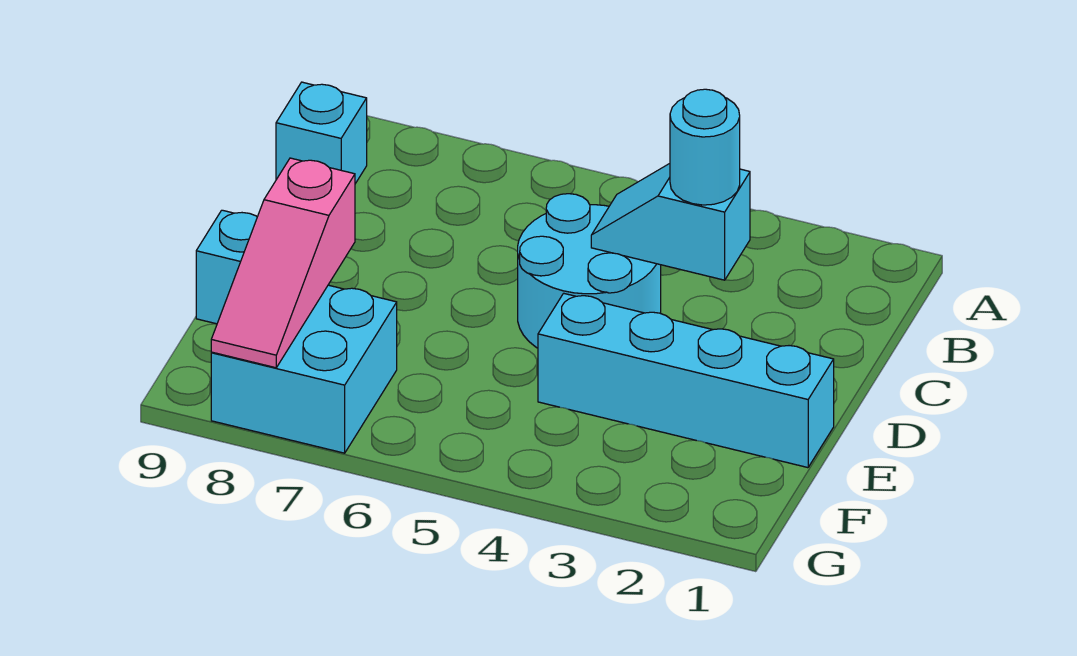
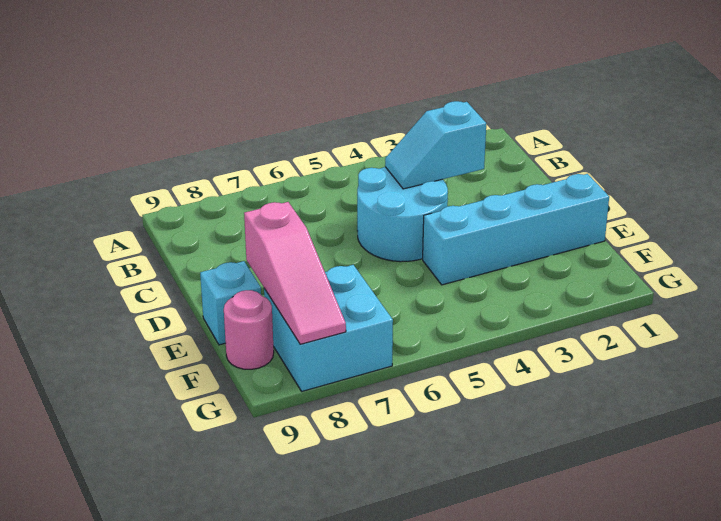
cyan 1x1 brick [276,82,367,184] -> none
cyan 1x1 round brick [670,89,740,205] -> none
none -> pink 1x1 round brick [224,290,274,369]

